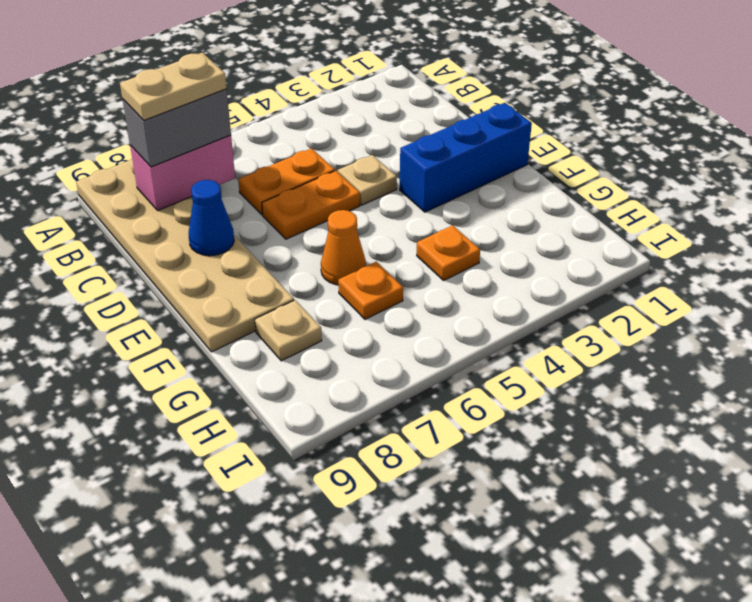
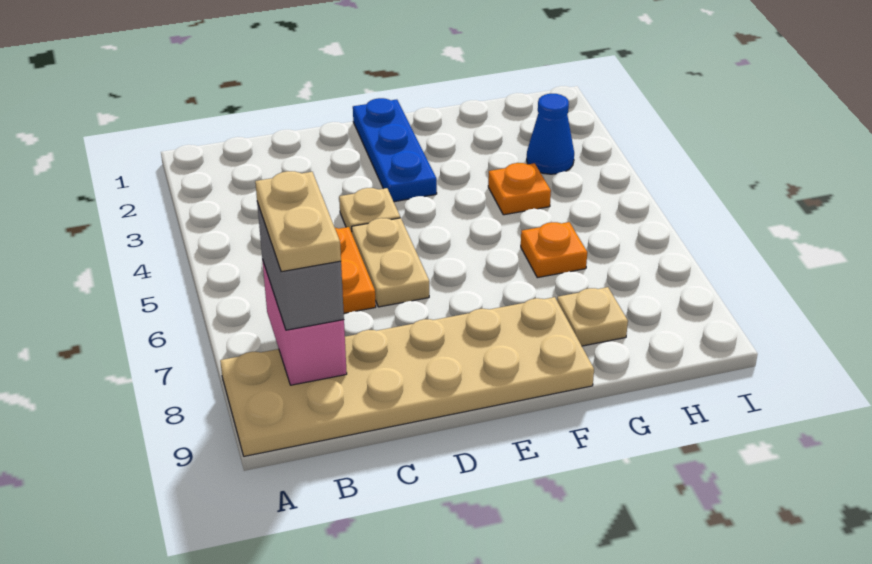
orange 1x2 plate [262,171,360,239] -> tan 1x2 plate [352,218,429,307]
blue 1x1 cone [188,180,234,256] -> blue 1x1 cone moved to [527,94,574,174]
blue 1x3 brick [400,103,532,212] -> blue 1x3 plate [353,98,437,202]
orange 1x1 cone [321,210,366,285] -> none

